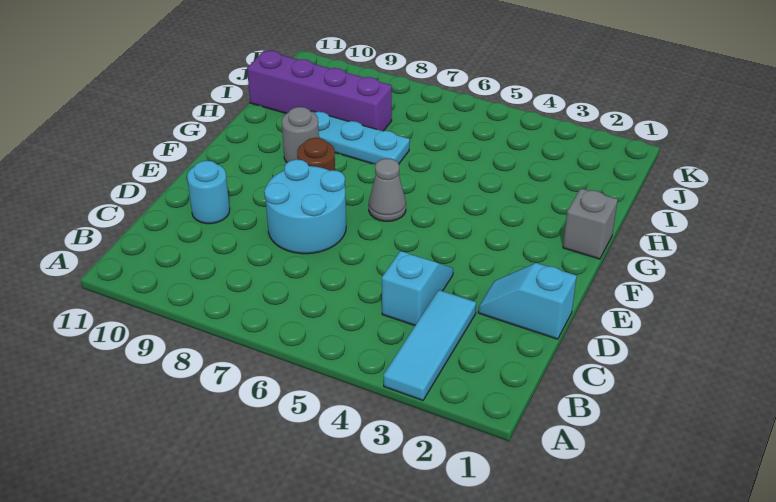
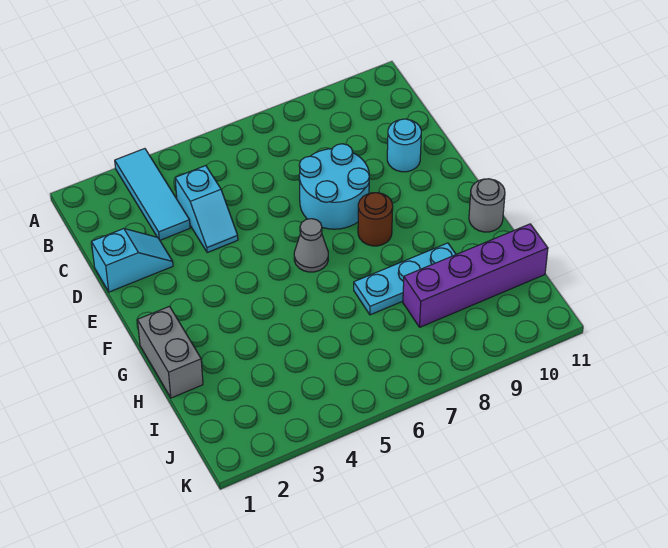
grey 1x1 brick [563,188,618,259] -> grey 1x2 brick [138,306,203,398]
grey 1x1 round brick [282,107,319,163] -> grey 1x1 round brick moved to [469,179,505,232]

